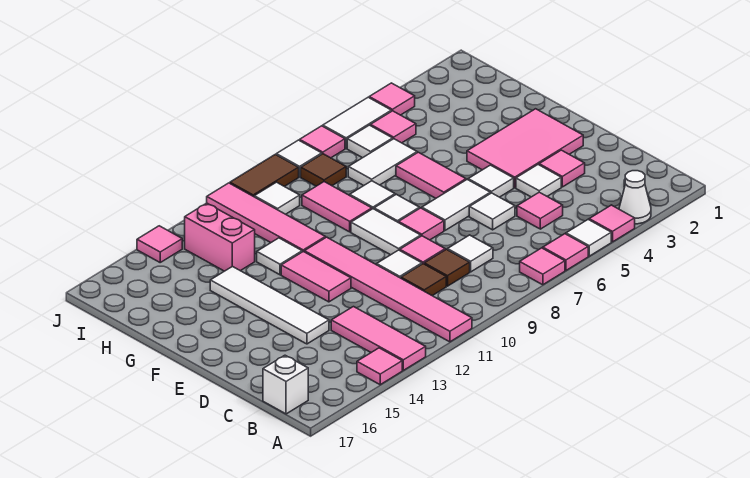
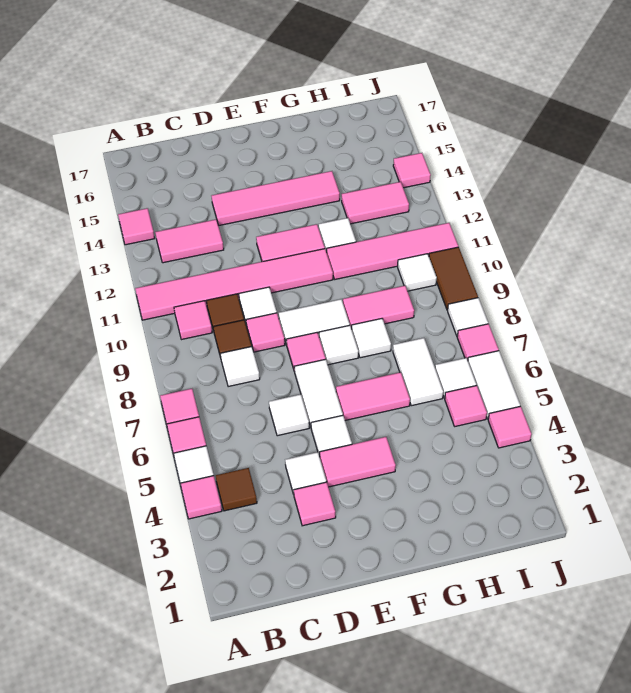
white 1x1 cone [619,171,651,224] -> none
pink 1x3 tile [331,307,426,370] -> pink 1x2 tile [155,219,224,263]
white 1x1 brick [263,355,308,414] -> none
pink 1x1 tile [517,192,563,229] -> pink 1x1 tile moved to [174,301,212,340]
white 1x4 tile [210,266,329,344] -> pink 1x4 tile [212,171,340,226]
pink 2x3 tile [467,109,583,188] -> pink 1x2 tile [320,437,396,487]
pink 1x2 brick [185,203,255,271] -> pink 1x2 tile [342,182,409,224]
brown 1x1 tile [301,154,346,186] -> brown 1x1 tile moved to [216,468,257,511]

